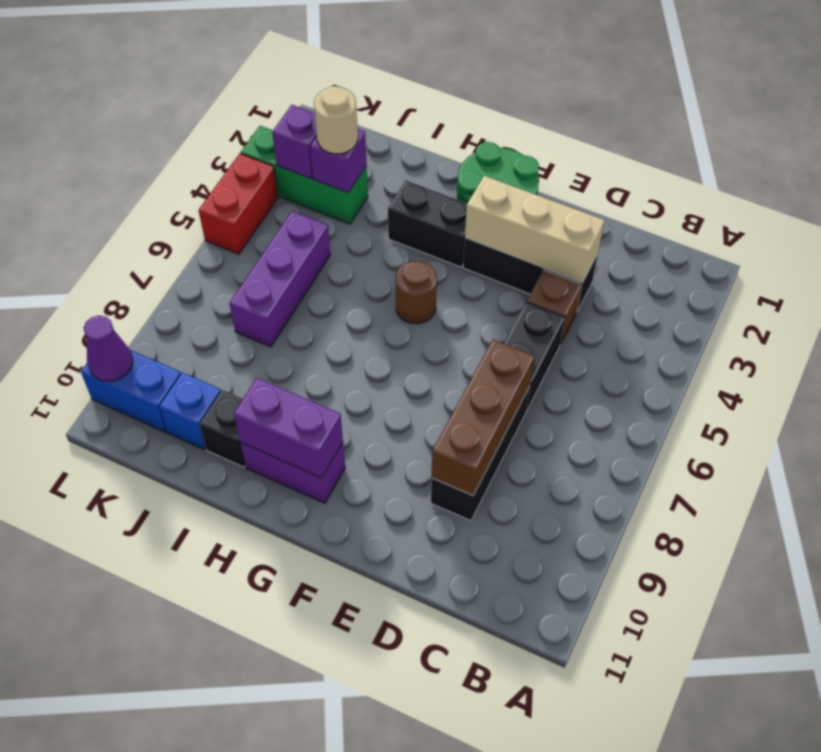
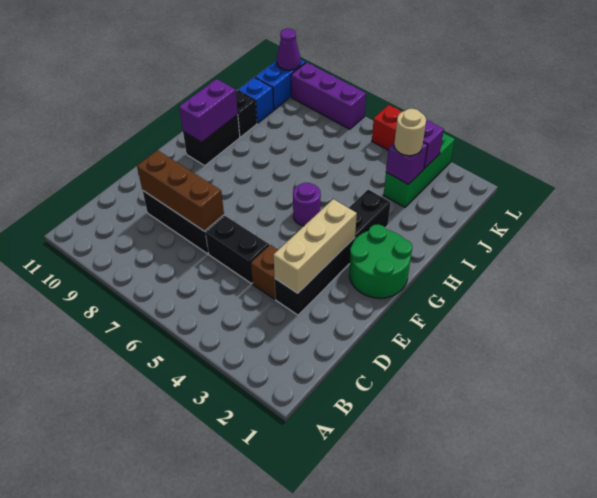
brown 1x1 round brick [395,261,437,324] -> purple 1x1 round brick [293,183,321,226]
purple 1x2 brick [240,442,345,503] -> black 1x2 brick [183,115,240,166]
purple 1x3 brick [229,211,330,347] -> purple 1x3 brick moved to [291,62,366,129]

